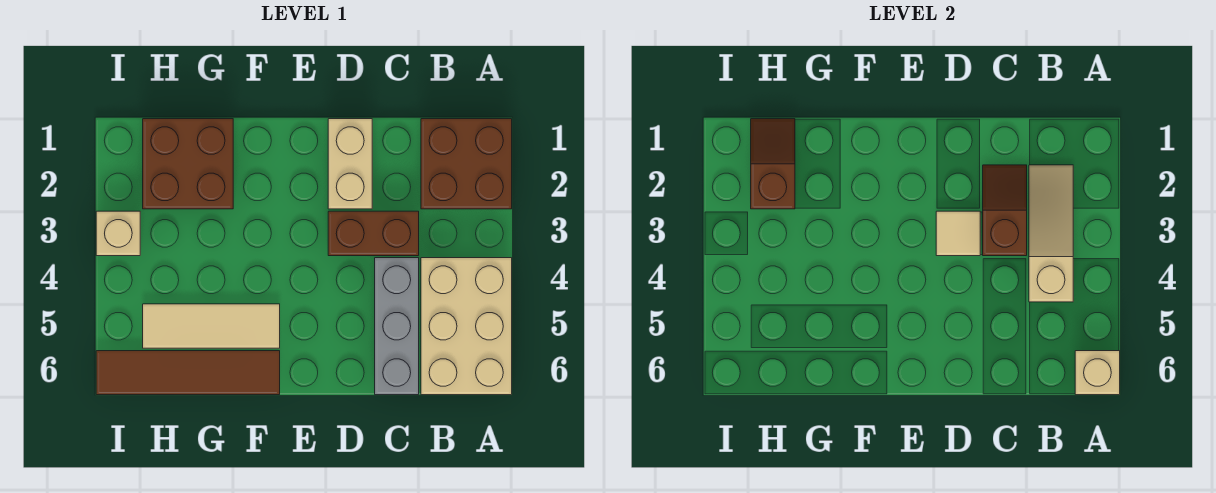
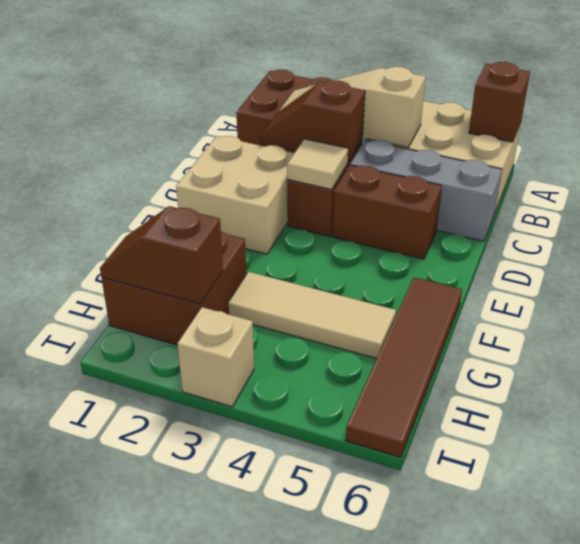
tan 1x1 brick [1075,351,1120,395] -> brown 1x1 brick [469,62,530,142]
tan 1x2 brick [328,119,372,209] -> tan 2x2 brick [176,136,294,254]
none -> brown 1x2 brick [333,165,442,259]
tan 1x3 tile [143,304,280,348] -> tan 1x3 tile turned to [228,272,396,359]

